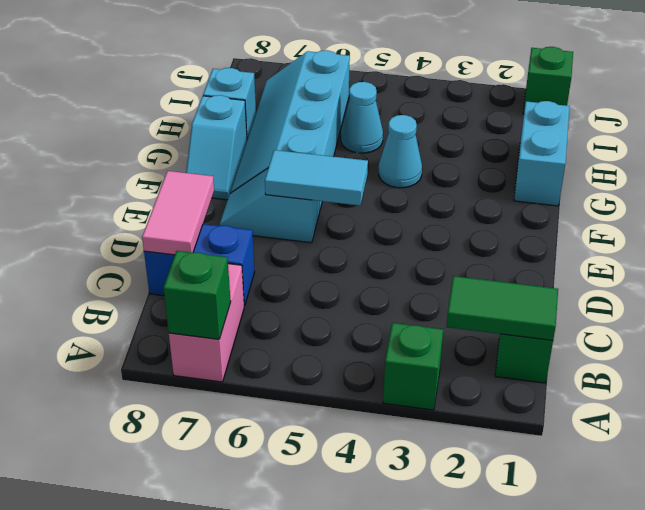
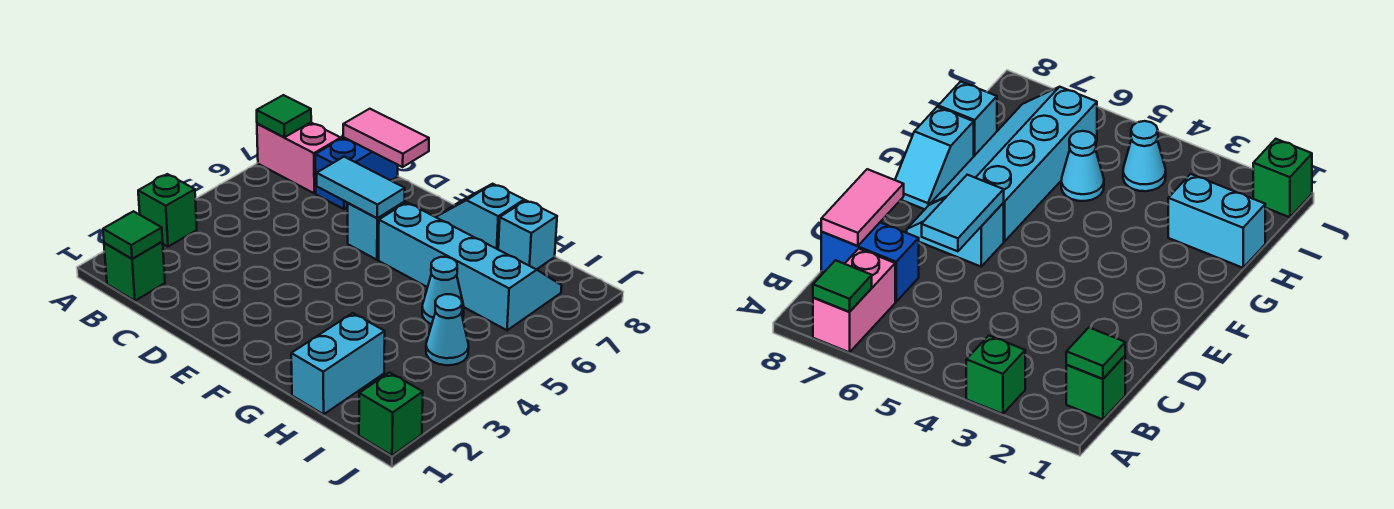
green 1x1 brick [163,251,231,339] -> green 1x1 tile [257,95,311,137]
green 1x2 tile [446,276,558,340] -> green 1x1 tile [103,211,163,259]
cyan 1x2 tile [265,150,368,206] -> cyan 1x2 tile turned to [317,157,405,218]
cyan 1x2 brick [514,101,569,206] -> cyan 1x2 brick turned to [291,313,385,414]
cyan 1x1 cone [379,115,422,188] -> cyan 1x1 cone moved to [426,294,469,365]

